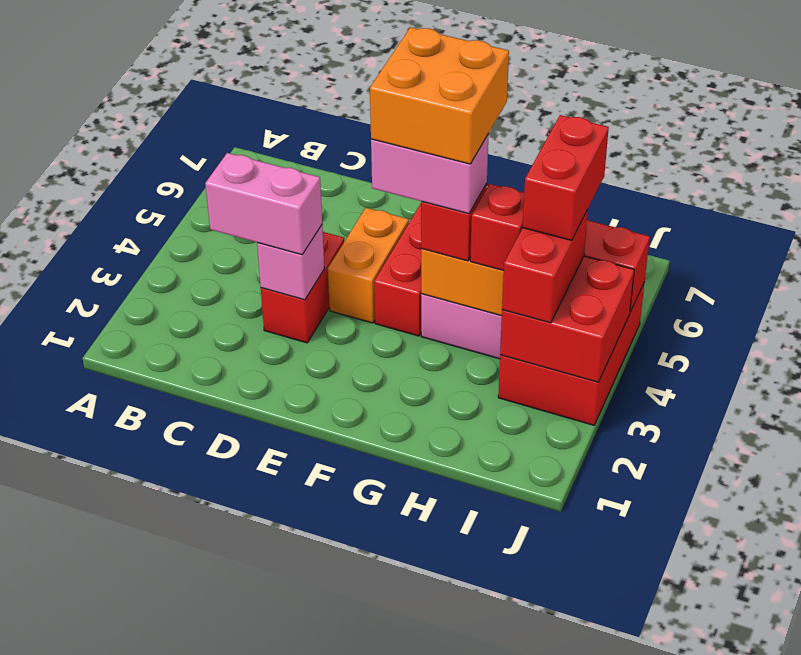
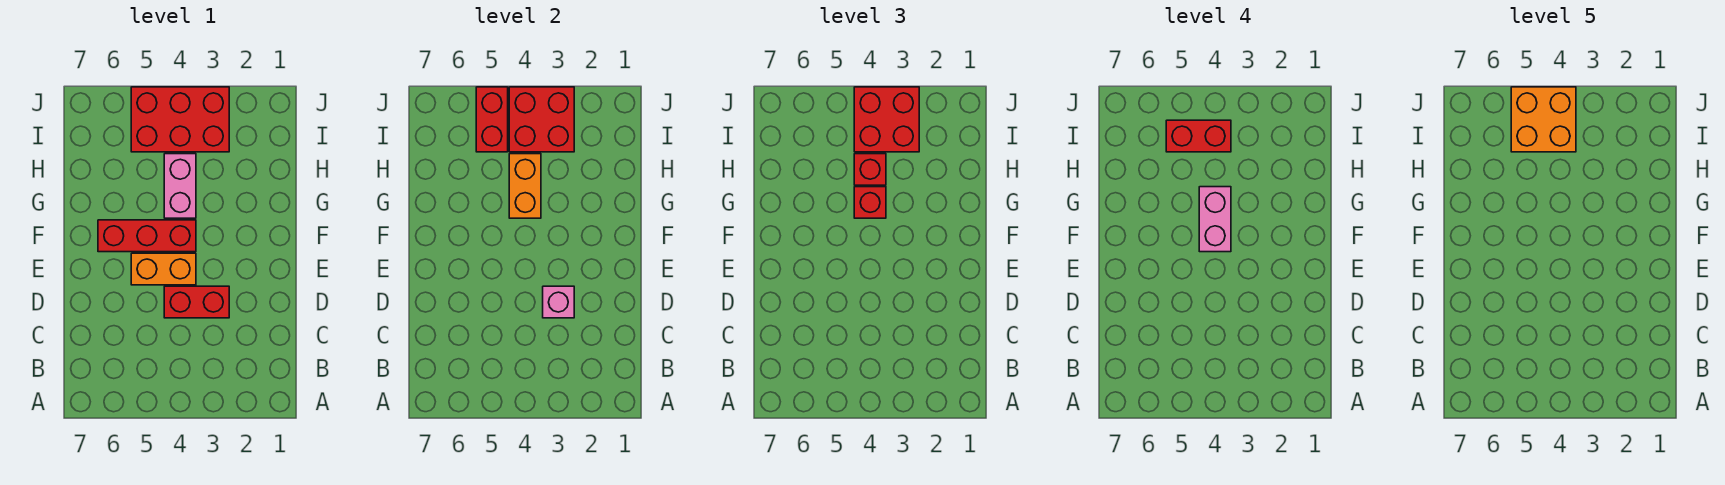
pink 1x2 brick [205,153,322,255] -> none
orange 2x2 brick [370,27,509,164] -> orange 2x2 brick moved to [1511,87,1576,152]
red 1x2 brick [502,210,588,323] -> red 2x2 brick [854,87,919,152]

